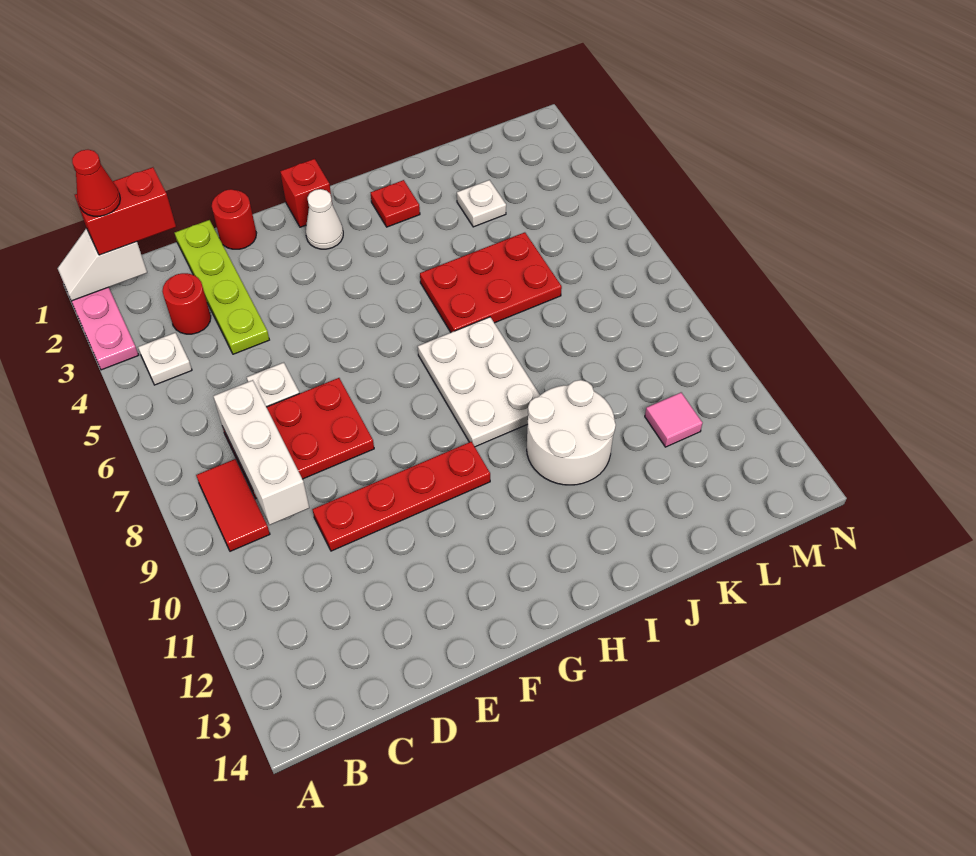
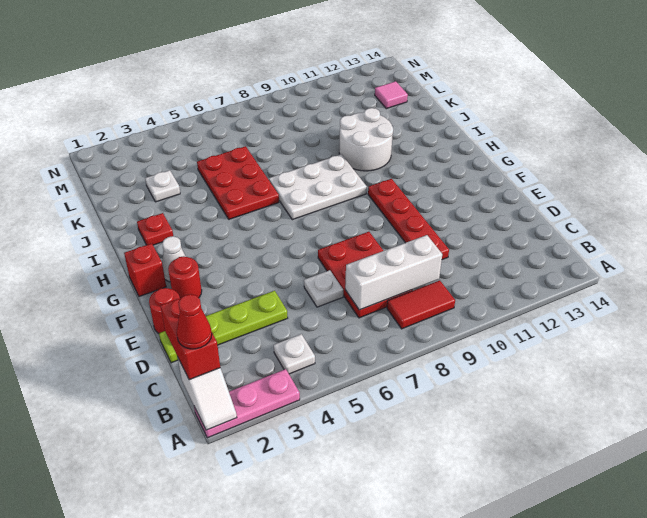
red 1x1 round brick [162,273,211,334] -> red 1x1 round brick moved to [168,256,202,298]
pink 1x1 tile [645,393,703,447] -> pink 1x1 tile moved to [375,81,408,109]

